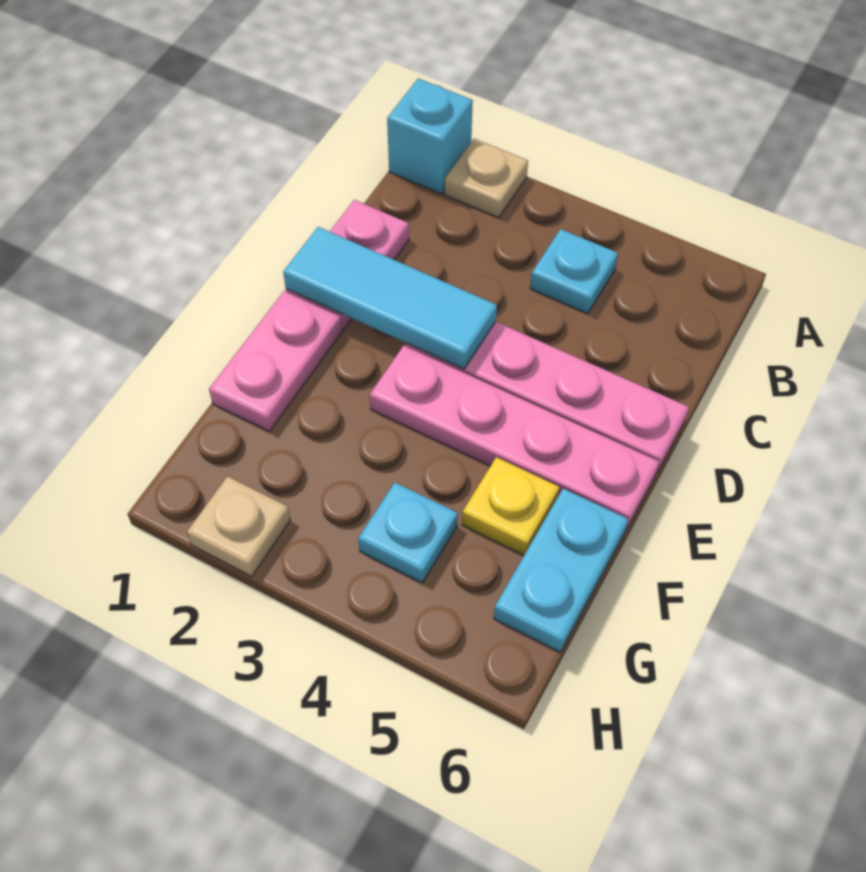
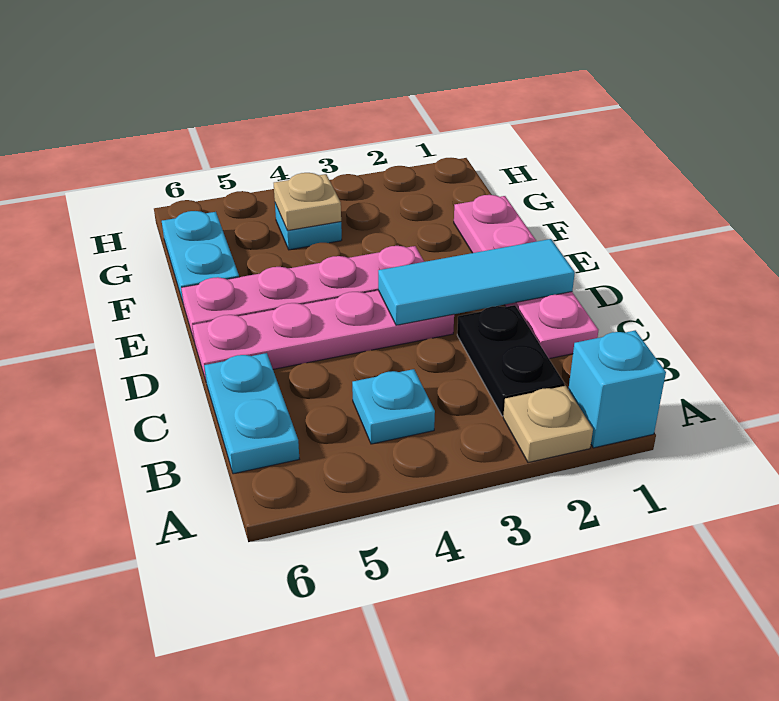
none -> black 1x2 plate [457,305,564,416]
none -> cyan 1x2 plate [204,353,299,474]
yellow 1x1 plate [462,457,560,555] -> none
tan 1x1 plate [187,476,290,576] -> tan 1x1 plate moved to [274,173,341,231]

